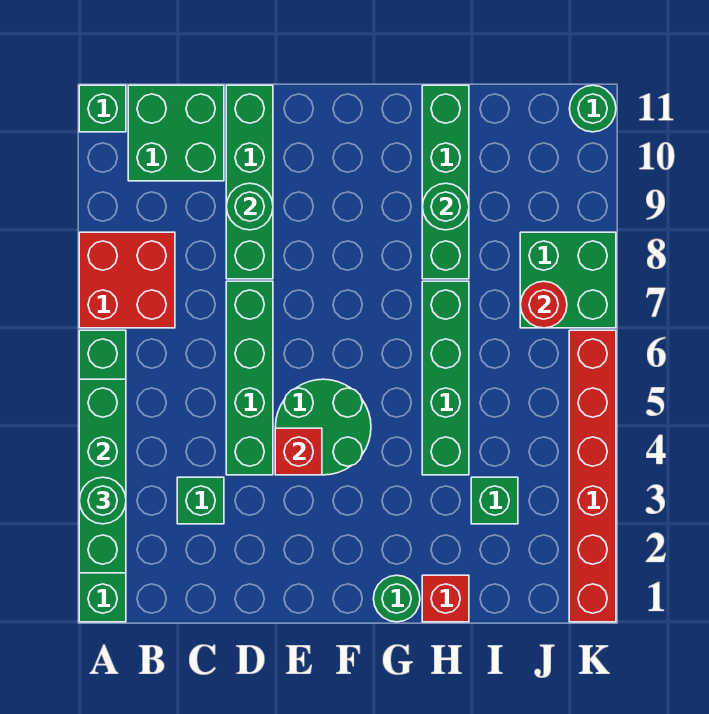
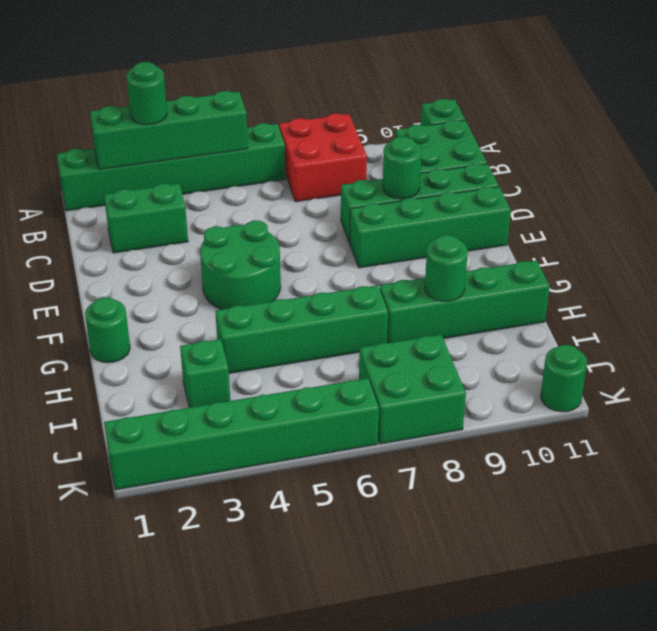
green 1x1 brick [177,477,224,524] -> green 1x2 brick [104,184,188,253]
green 1x4 brick [226,281,273,475] -> green 1x4 brick moved to [350,187,511,268]
red 1x1 brick [275,428,322,475] -> none
red 1x1 brick [422,575,469,622] -> none
red 1x1 round brick [520,281,567,328] -> none
red 1x6 brick [569,330,616,622] -> green 1x6 brick [104,378,379,490]

